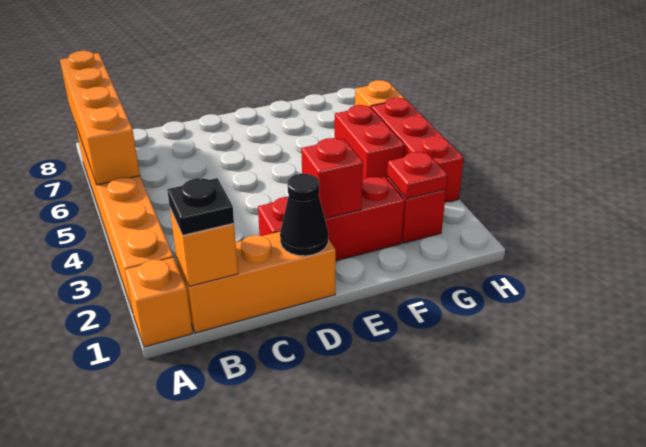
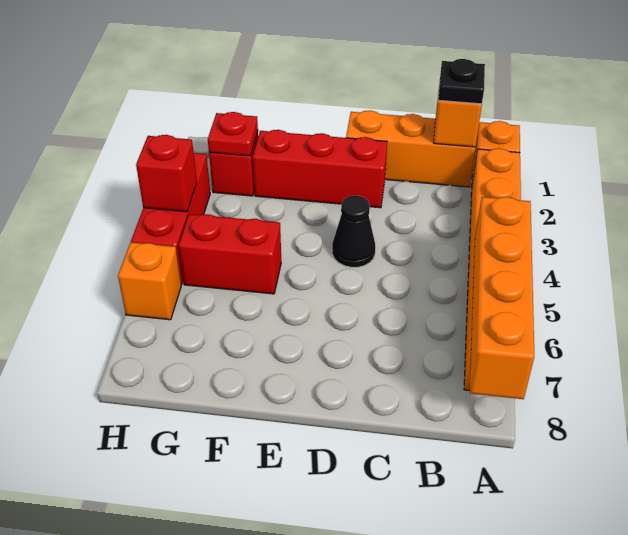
black 1x1 cone [280,174,328,256] -> black 1x1 cone moved to [332,195,376,267]
red 1x1 brick [302,138,363,219] -> red 1x1 brick moved to [136,135,197,212]
red 1x2 brick [334,105,405,181] -> red 1x2 brick turned to [179,214,281,294]

